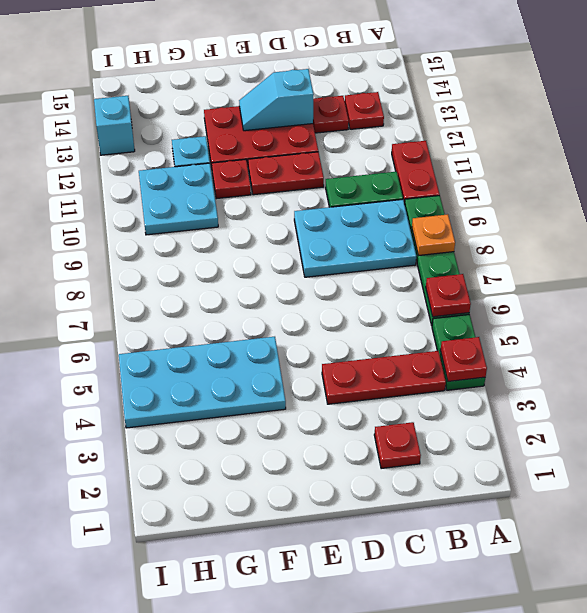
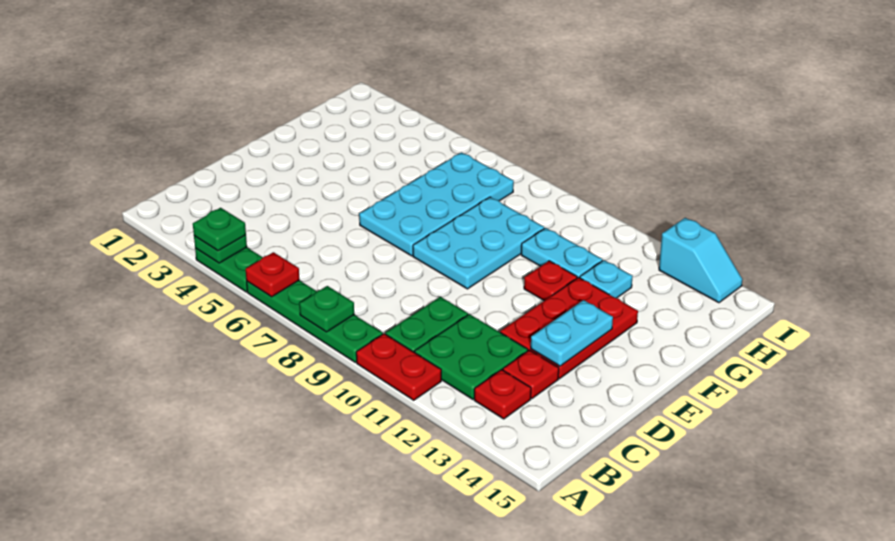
red 1x1 plate [440,337,487,381] -> green 1x1 plate [194,235,247,263]
none -> green 1x1 plate [193,208,246,251]
orange 1x1 plate [412,214,455,256] -> green 1x1 plate [299,286,354,332]
red 1x3 plate [322,351,446,404] -> none
cyan 2x3 plate [294,199,416,277] -> cyan 2x3 plate moved to [413,197,544,289]
none -> green 2x2 plate [414,314,528,399]
red 1x1 plate [374,422,421,469] -> none
red 1x2 plate [248,152,324,195] -> none
cyan 1x2 slope [239,69,314,131] -> cyan 1x2 plate [531,300,613,366]
cyan 2x4 plate [119,337,286,428] -> cyan 2x4 plate moved to [359,152,514,256]
cyan 2x2 plate [139,163,218,235] -> cyan 1x2 plate [521,228,603,278]

